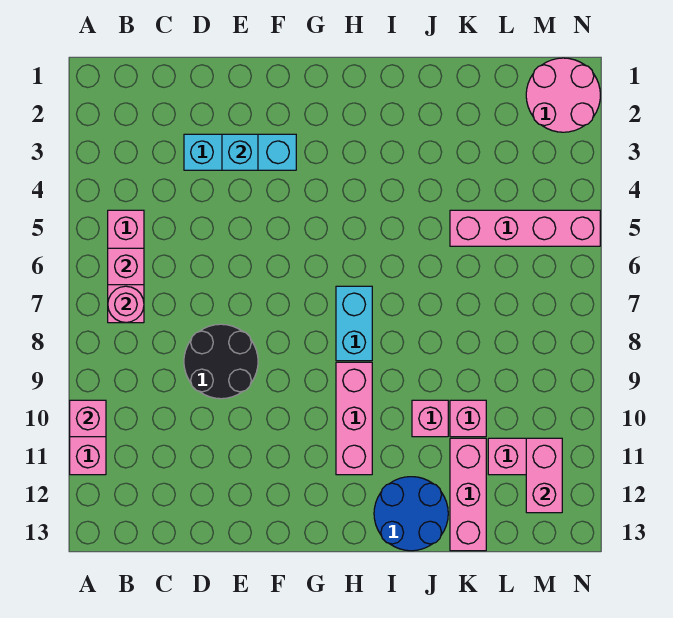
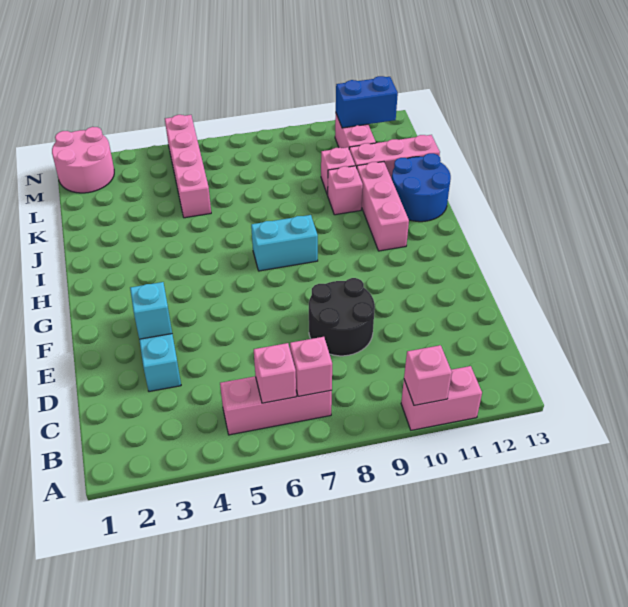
pink 1x1 round brick [108,286,144,323] -> pink 1x1 brick [290,337,332,397]
pink 1x3 brick [336,362,372,475] -> pink 1x3 brick turned to [357,162,409,251]
pink 1x2 brick [526,438,562,513] -> blue 1x2 brick [336,76,398,128]

